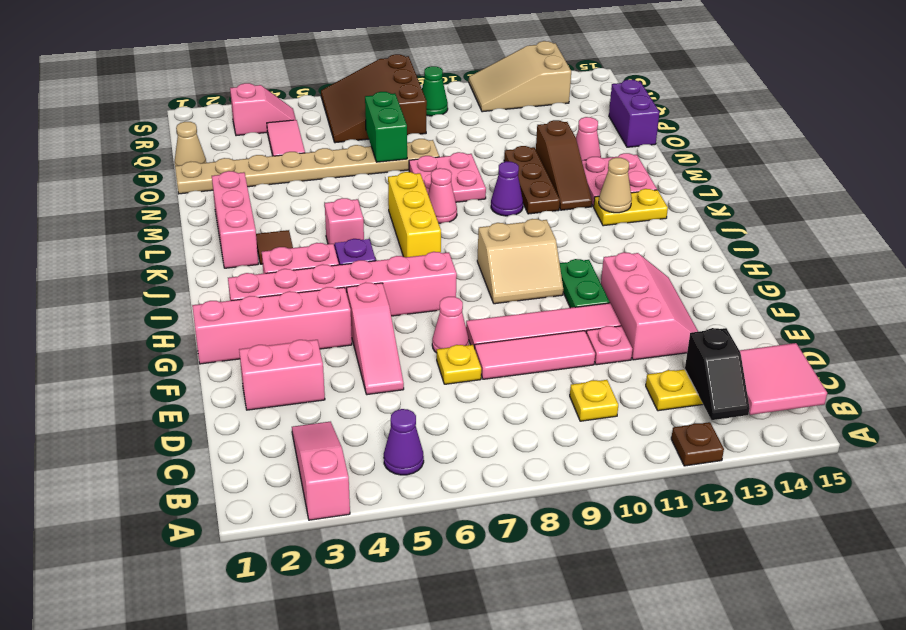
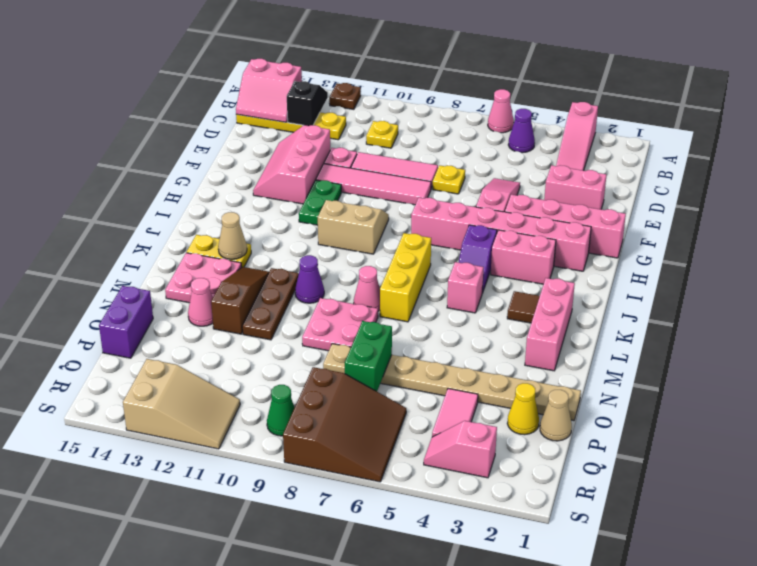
pink 2x2 tile [739,343,827,415] -> pink 2x2 slope [236,59,302,122]
pink 1x1 cone [432,297,469,353] -> pink 1x1 cone moved to [488,89,514,133]
none -> yellow 1x1 cone [507,383,539,435]

